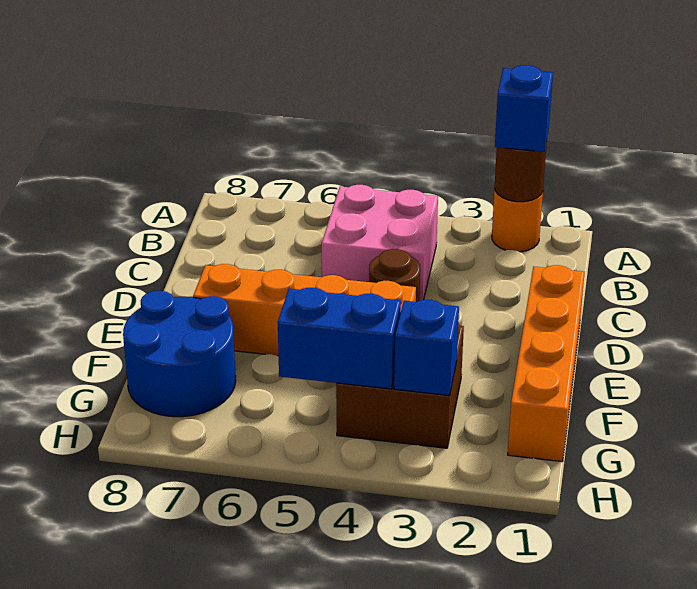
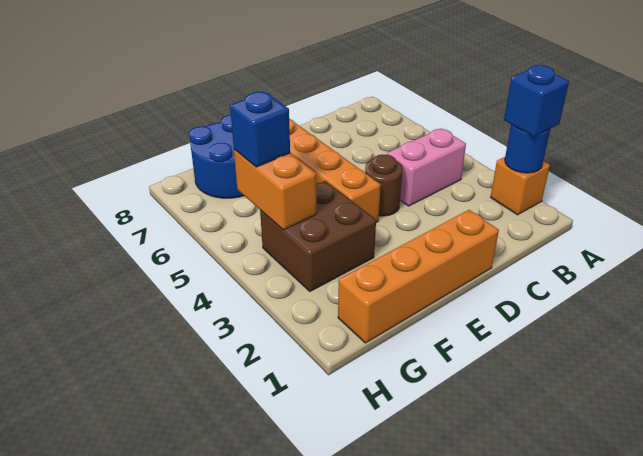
orange 1x1 round brick [492,188,543,252] -> orange 1x1 brick [491,157,550,215]
brown 1x1 round brick [495,141,547,202] -> blue 1x1 round brick [505,125,550,173]
pink 2x2 brick [322,185,438,301] -> pink 1x2 brick [387,129,466,206]
blue 1x1 brick [394,300,459,396] -> blue 1x1 brick moved to [230,92,290,167]
blue 1x2 brick [278,288,401,389] -> orange 1x2 brick [234,149,316,230]

